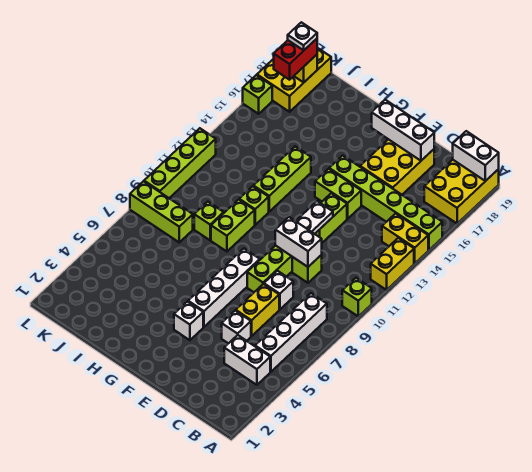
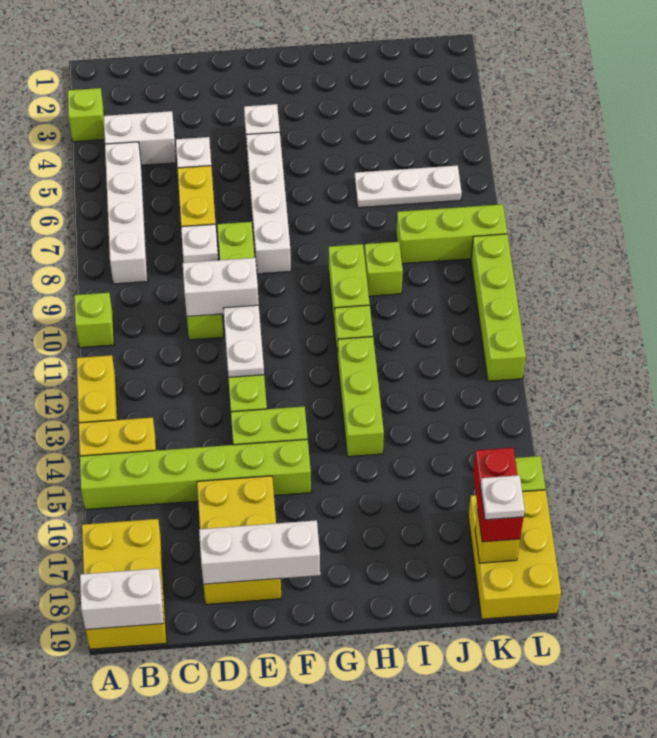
none -> lime 1x1 brick [68,88,105,142]
none -> white 1x3 plate [355,165,462,208]

